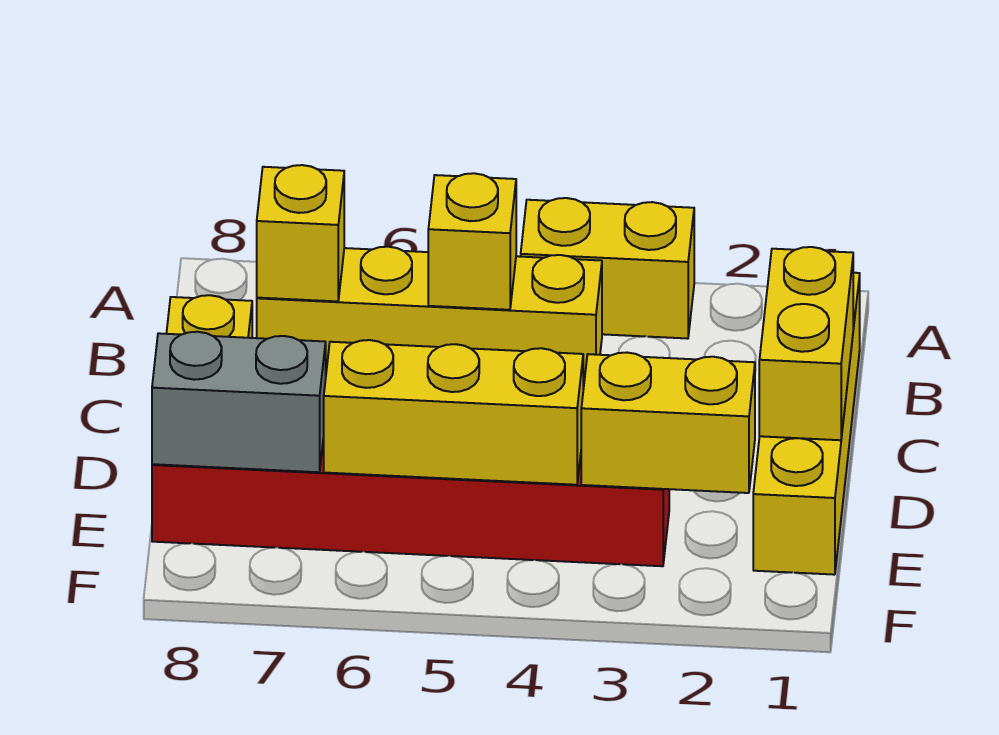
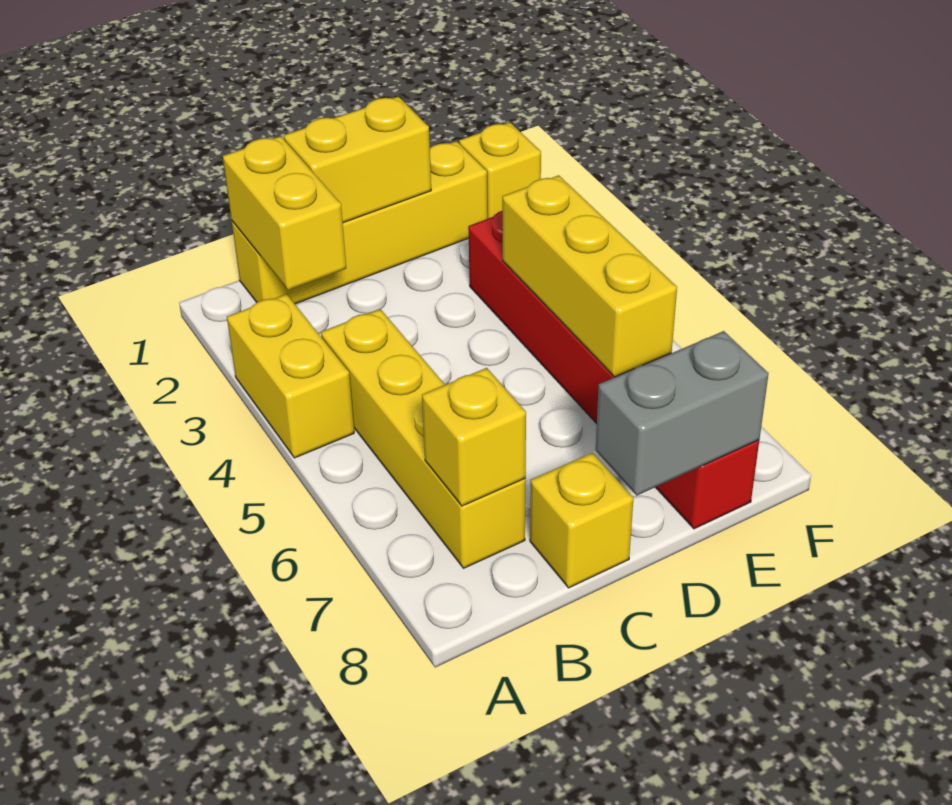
yellow 1x1 brick [428,173,516,310] -> yellow 1x1 brick moved to [459,122,541,218]
yellow 1x2 brick [581,353,755,493] -> yellow 1x2 brick moved to [223,136,346,290]
grey 1x2 brick [152,332,326,472] -> grey 1x2 brick turned to [596,331,769,496]

